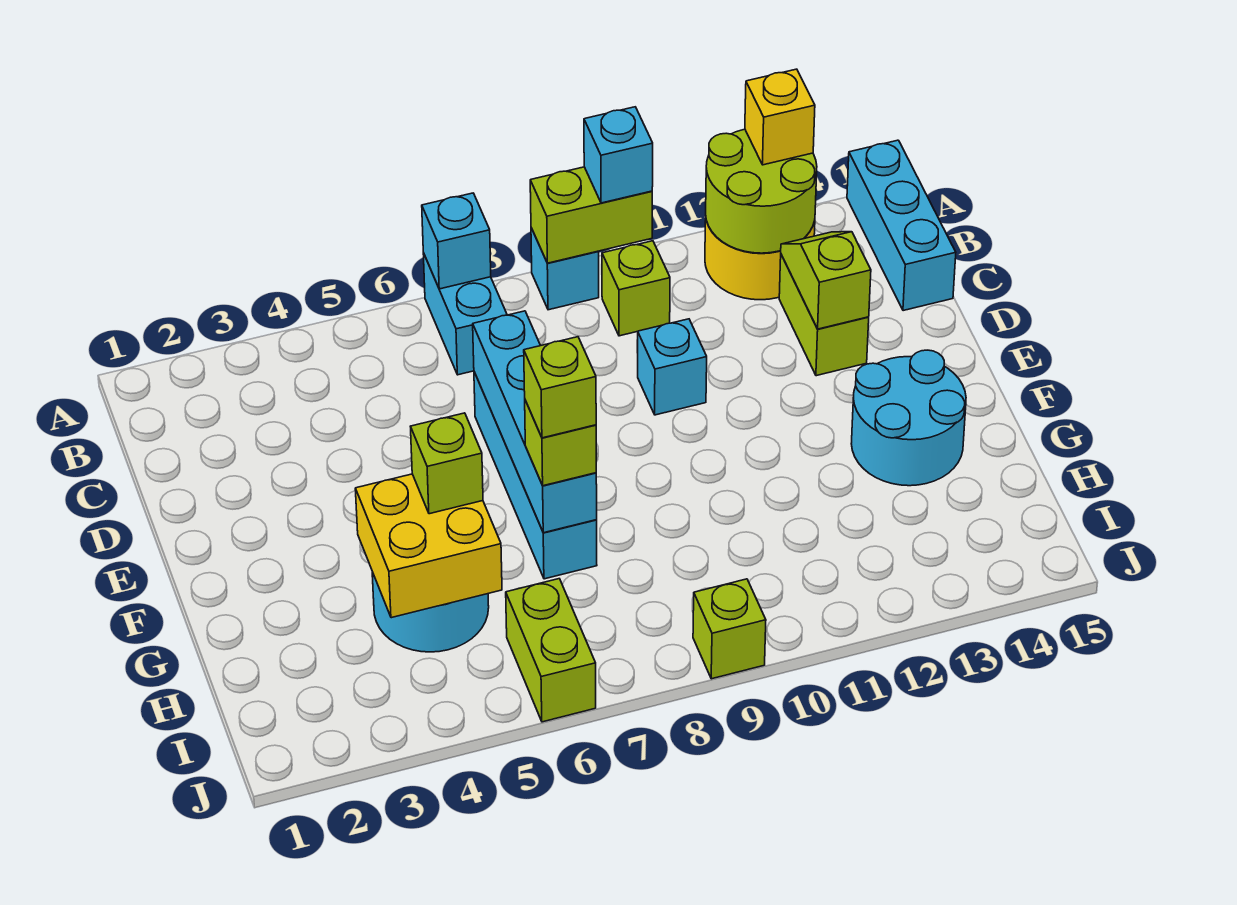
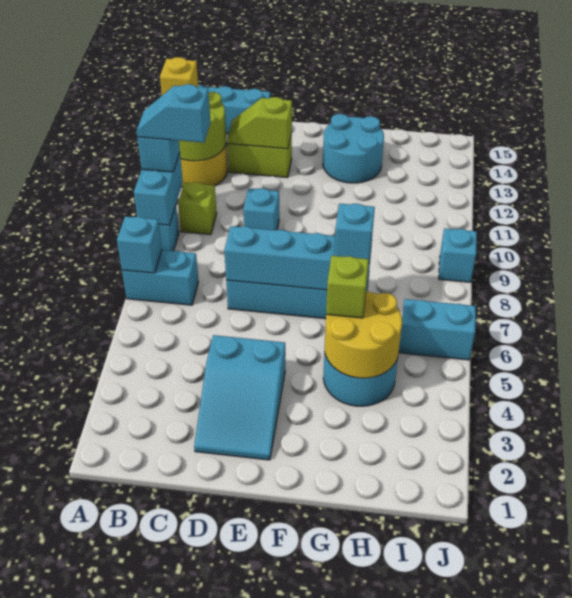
lime 1x2 brick [530,167,652,263] -> cyan 1x2 brick [134,153,183,225]
none -> cyan 1x2 slope [137,84,210,143]
none -> cyan 2x3 slope [194,335,285,460]
yellow 2x2 brick [355,474,502,618] -> yellow 2x2 round brick [325,292,402,378]
lime 1x1 brick [525,400,596,486] -> cyan 1x1 brick [334,203,375,261]
lime 1x1 brick [524,337,596,438] -> none
lime 1x2 brick [506,579,596,722] -> cyan 1x2 brick [399,299,476,360]
lime 1x1 brick [693,579,766,679] -> cyan 1x1 brick [439,228,477,282]

